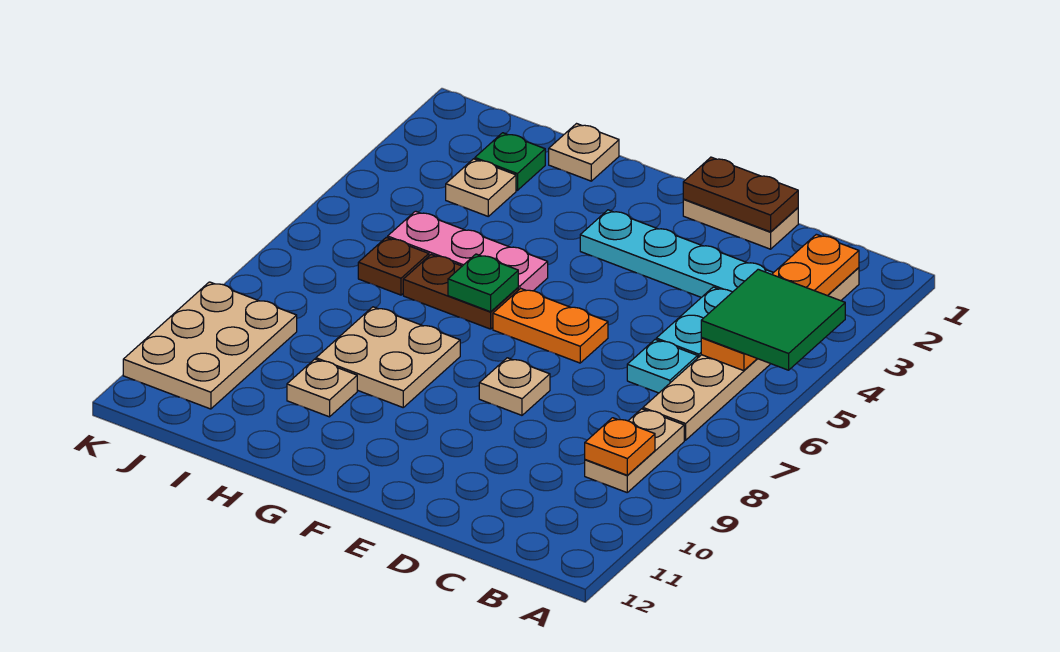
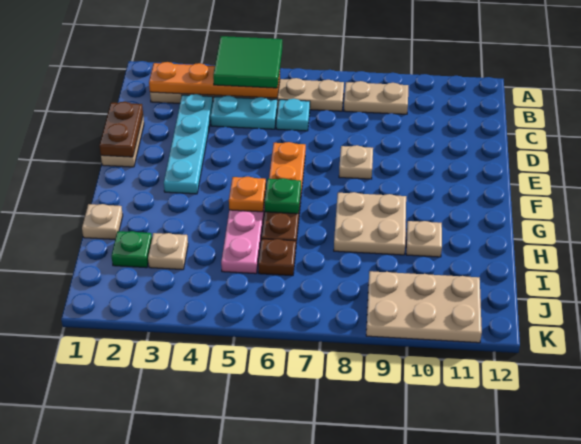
orange 1x1 plate [585,418,655,475] -> orange 1x1 plate moved to [229,177,266,212]

